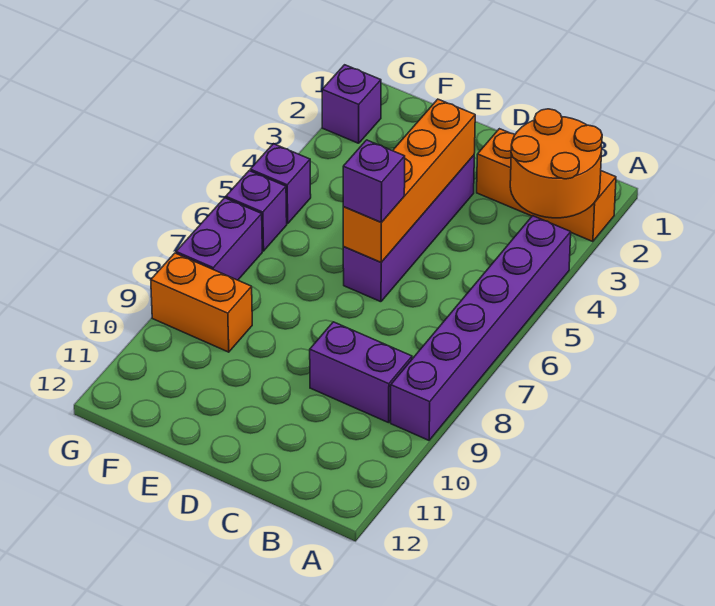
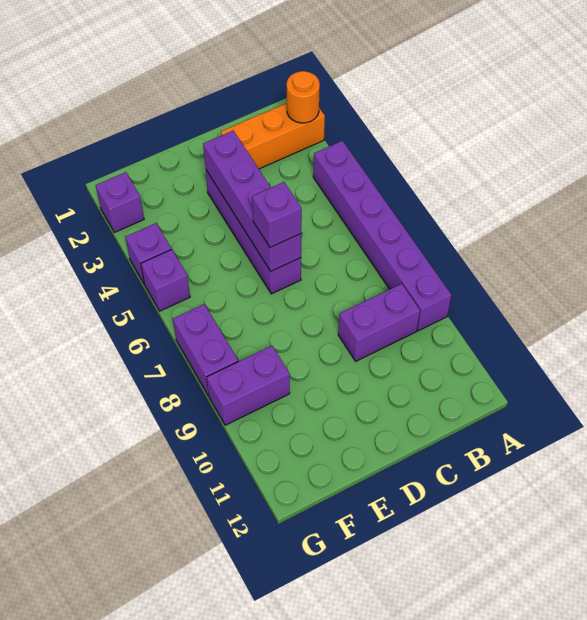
orange 2x2 round brick [510,109,602,218] -> orange 1x1 round brick [287,71,320,123]
orange 1x4 brick [343,99,475,262] -> purple 1x4 brick [203,131,301,271]
orange 1x2 brick [151,253,252,352] -> purple 1x2 brick [207,346,290,425]
purple 1x1 brick [226,171,287,251] -> purple 1x1 brick moved to [126,223,171,284]

